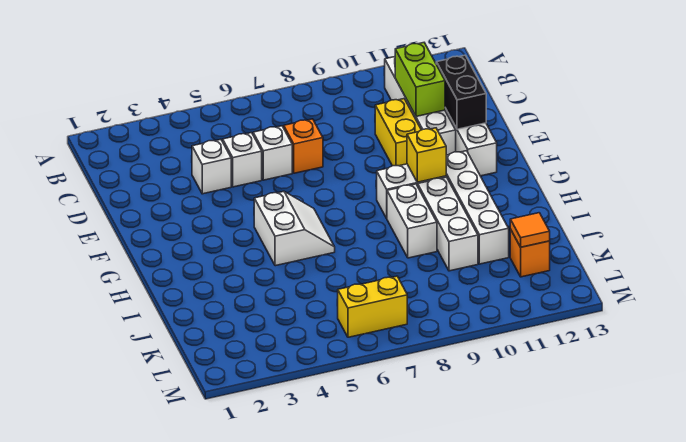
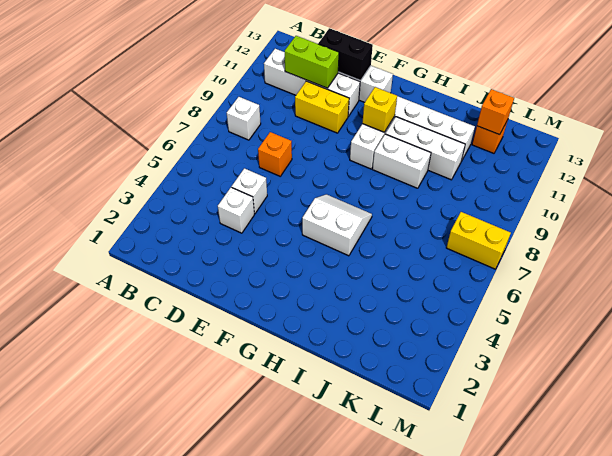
white 1x1 brick [253,126,292,180] -> white 1x1 brick moved to [227,97,261,140]
orange 1x1 tile [510,213,550,247] -> orange 1x1 brick [477,89,514,135]
yellow 1x2 brick [338,276,407,337] -> yellow 1x2 brick turned to [446,212,511,269]

